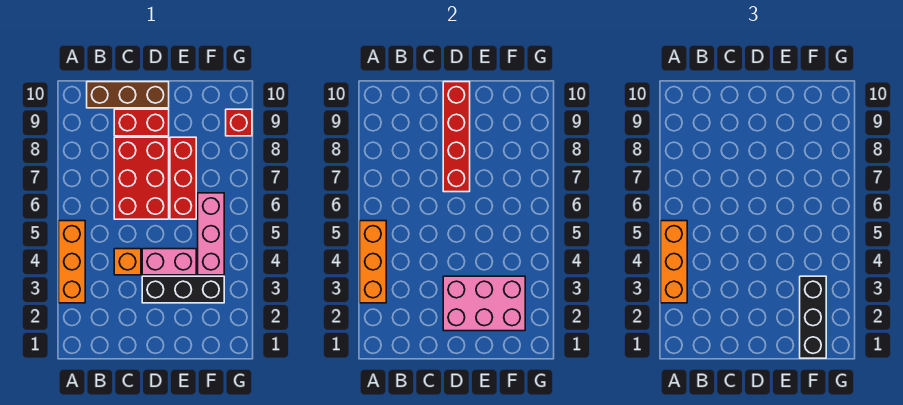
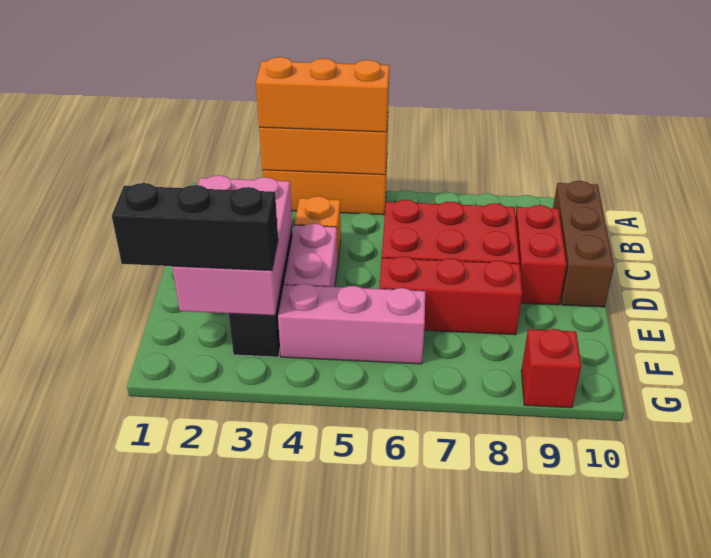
red 1x4 brick [443,82,470,192] -> none

